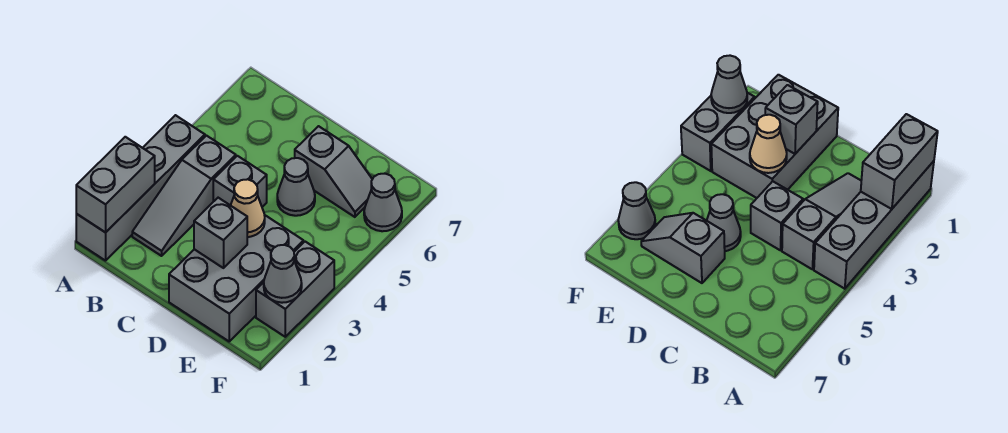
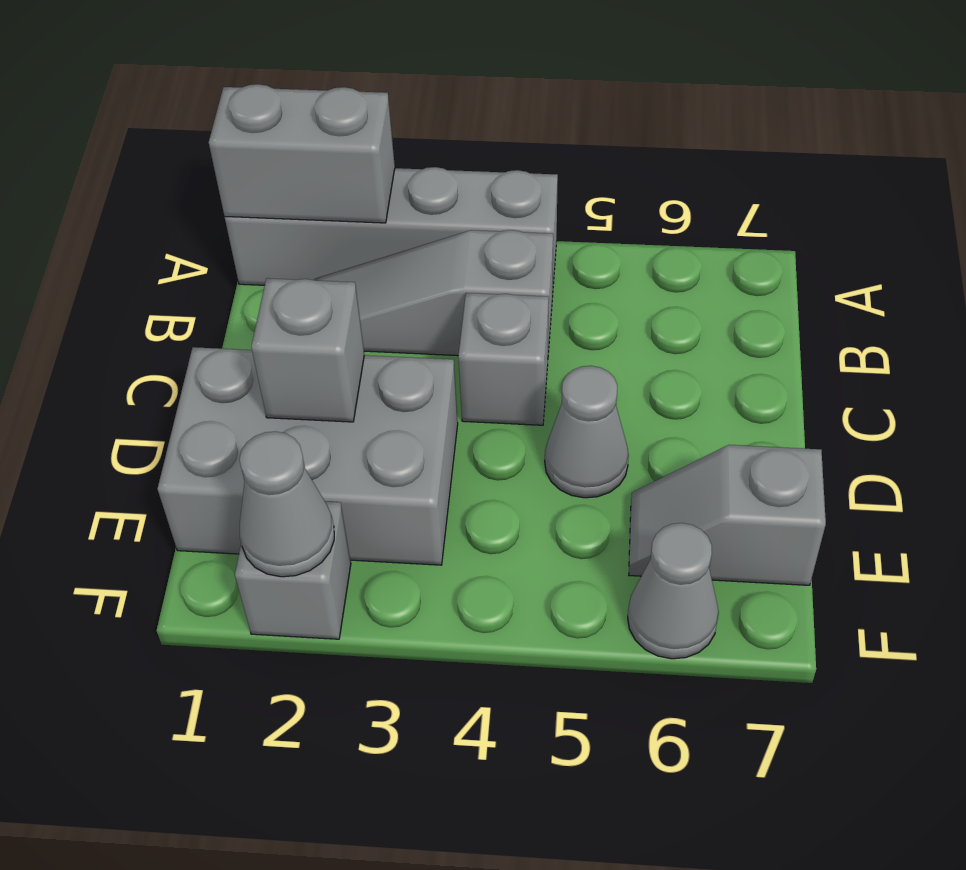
tan 1x1 cone [231,179,265,237] -> none
grey 1x2 slope [295,126,372,217] -> grey 1x2 slope turned to [629,445,826,585]
grey 1x2 brick [256,242,334,337] -> grey 1x1 brick [235,502,351,639]

